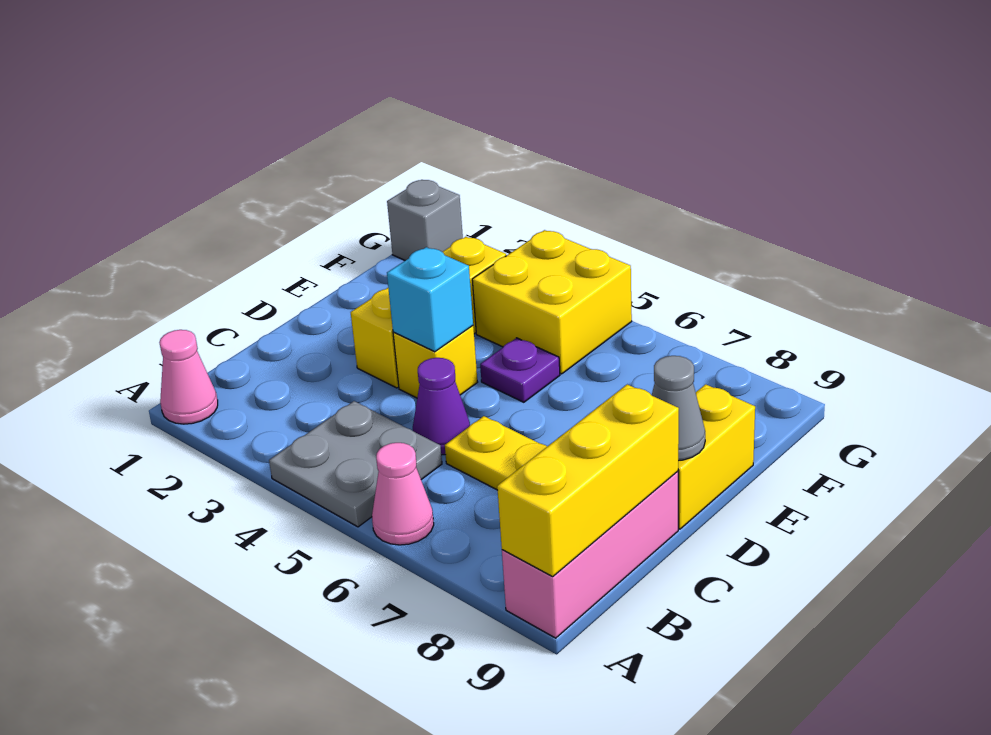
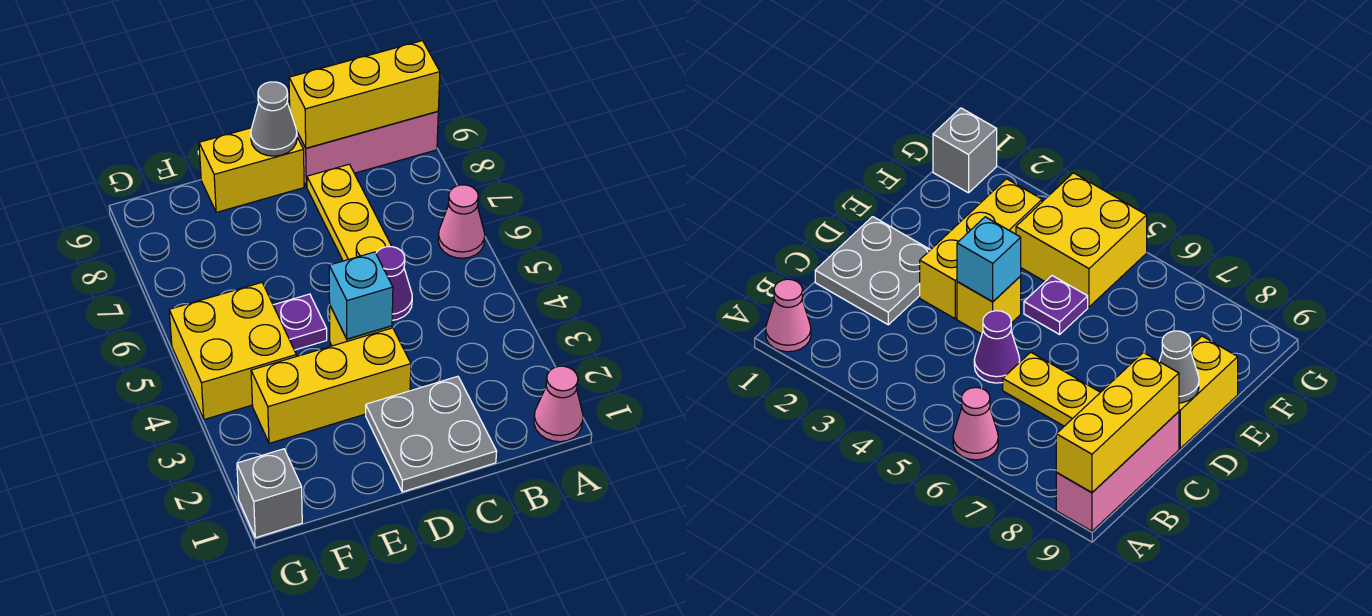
grey 2x2 plate [269,401,442,527] -> grey 2x2 plate moved to [366,376,497,492]

